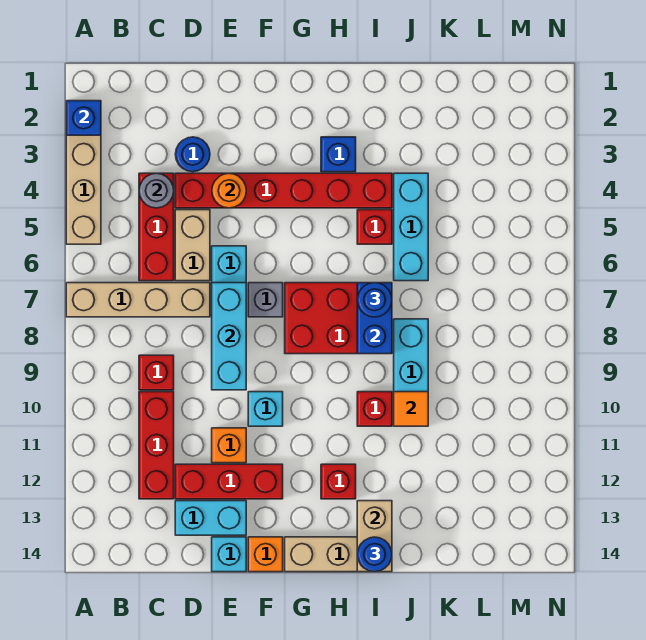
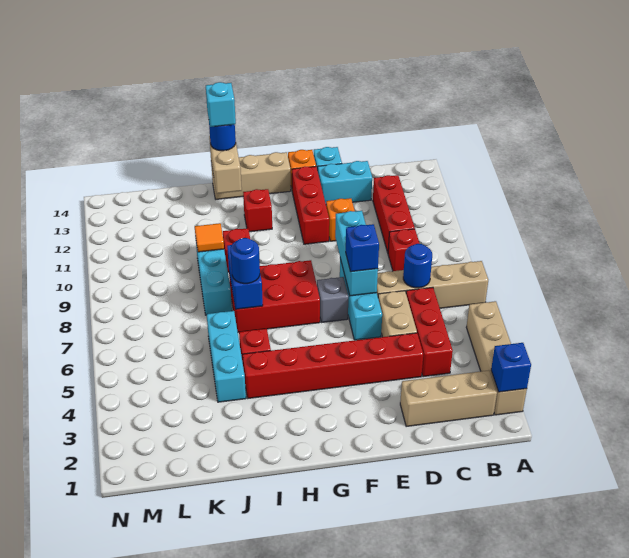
none -> tan 1x3 brick [400,370,497,427]
grey 1x1 round brick [139,173,174,208] -> none
blue 1x1 round brick [175,137,210,172] -> blue 1x1 round brick moved to [403,244,432,288]
red 1x3 brick [175,464,283,499] -> red 1x3 brick turned to [292,166,329,244]
orange 1x1 round brick [212,173,246,208] -> none
cyan 1x1 brick [248,392,283,426] -> cyan 1x1 brick moved to [206,82,236,127]
blue 1x1 brick [321,137,356,172] -> blue 1x1 brick moved to [346,224,379,272]

